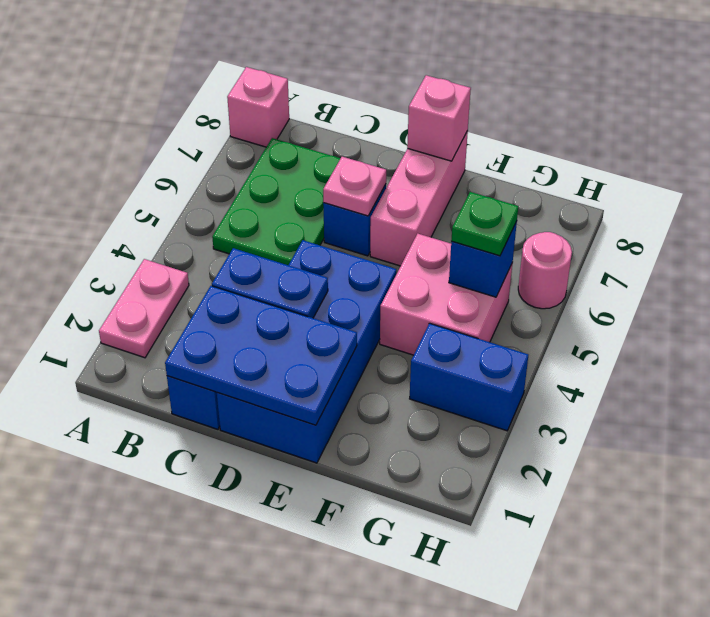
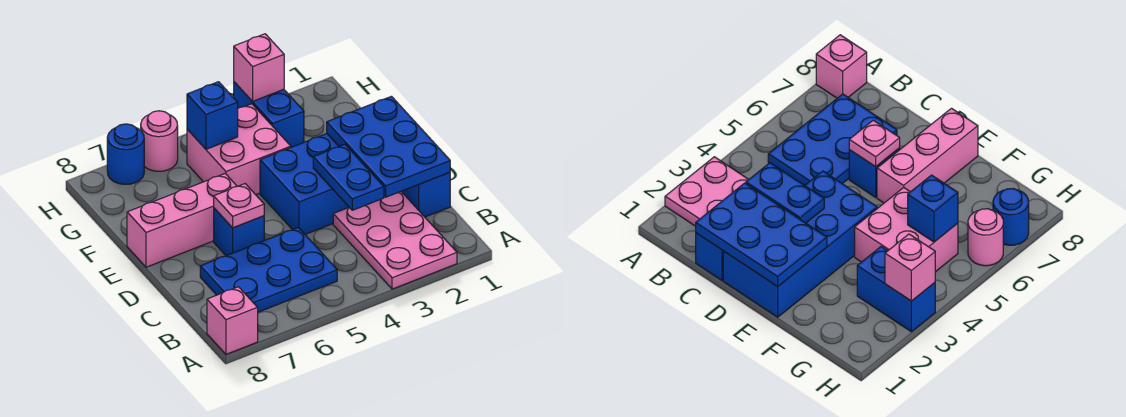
pink 1x2 plate [99,259,189,358] -> pink 2x3 plate [333,192,457,289]
green 2x3 plate [212,138,340,265] -> blue 2x3 plate [200,227,337,312]
pink 1x1 brick [407,75,471,161] -> pink 1x1 brick moved to [234,34,284,102]
green 1x1 plate [451,192,518,256] -> none
none -> blue 1x1 round brick [107,124,144,184]

